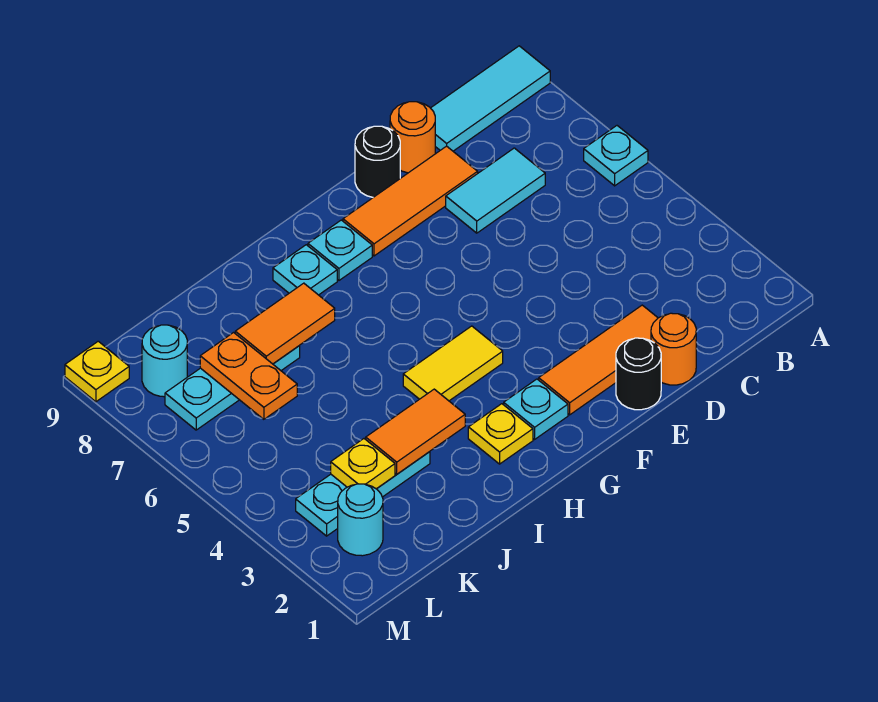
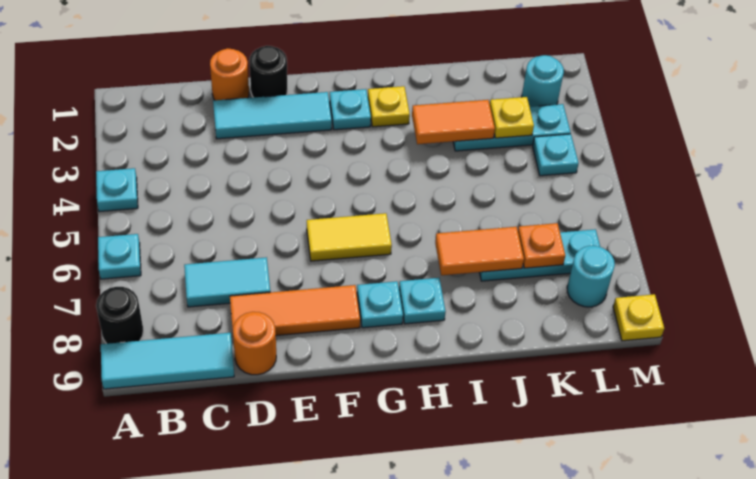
none -> cyan 1x1 plate [96,168,138,212]
orange 1x3 tile [539,305,658,415] -> cyan 1x3 tile [213,92,332,139]
black 1x1 round brick [355,126,400,197] -> black 1x1 round brick moved to [96,287,143,344]
yellow 1x2 tile [403,326,503,401] -> yellow 1x2 tile moved to [307,213,392,261]
orange 1x2 plate [200,333,297,419] -> orange 1x1 plate [518,223,565,268]
none -> cyan 1x1 plate [533,134,579,176]

